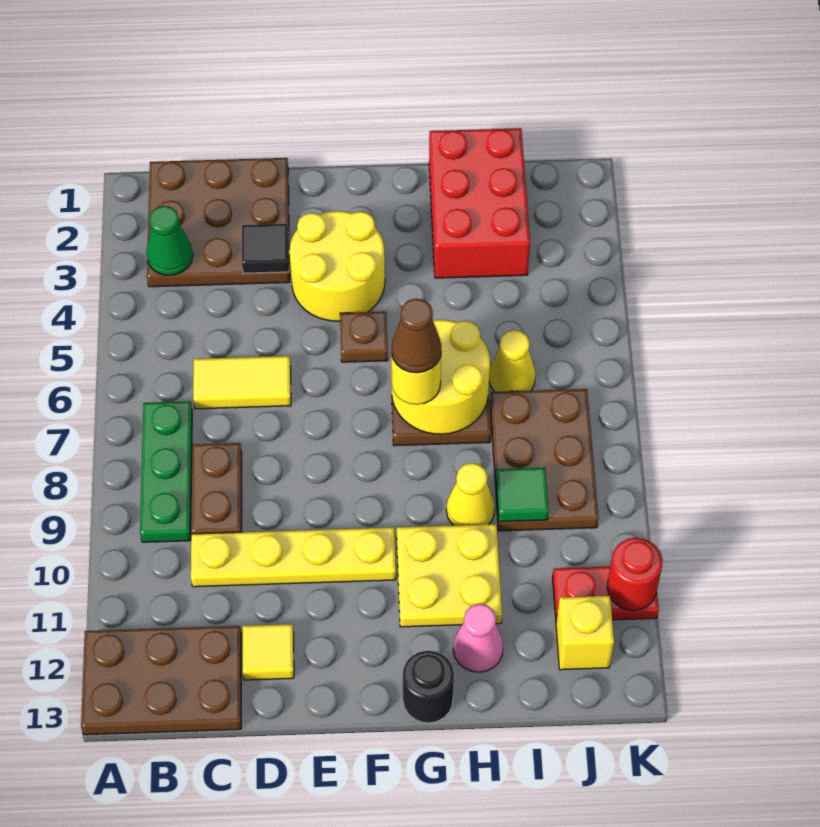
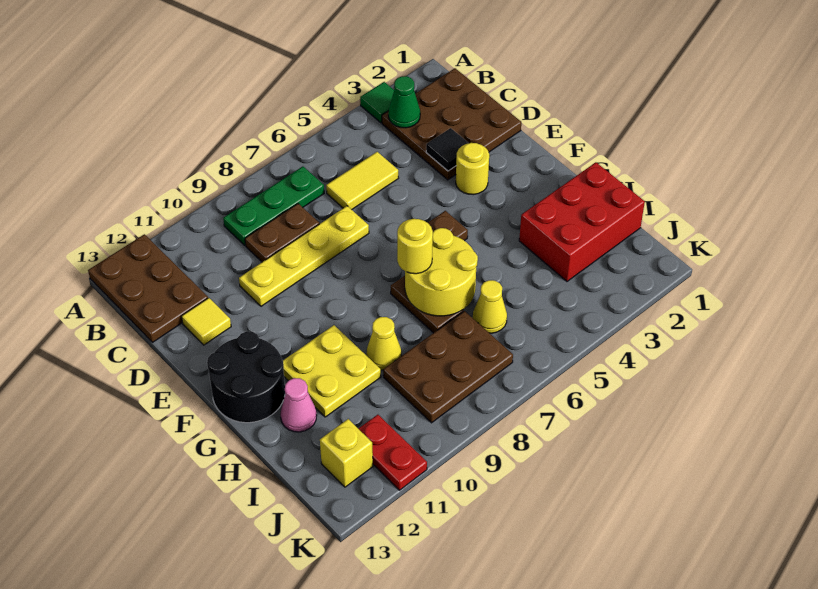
yellow 1x2 tile [193,356,291,409] -> yellow 1x2 tile turned to [326,152,398,210]
yellow 1x4 plate [191,527,396,587] -> yellow 1x4 plate turned to [239,206,369,306]
yellow 2x2 round brick [289,211,385,321] -> yellow 1x1 round brick [456,143,489,195]
brown 1x1 cone [392,299,441,373] -> none
black 1x1 round brick [403,651,454,723] -> black 2x2 round brick [207,331,285,423]
green 1x1 tile [496,468,549,522] -> green 1x1 tile moved to [360,82,394,123]
red 1x1 round brick [607,538,663,610] -> none

